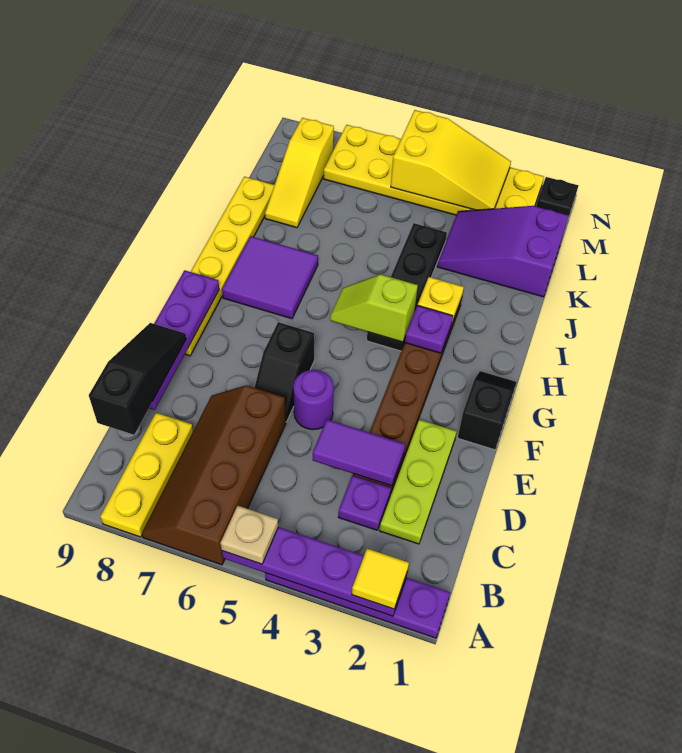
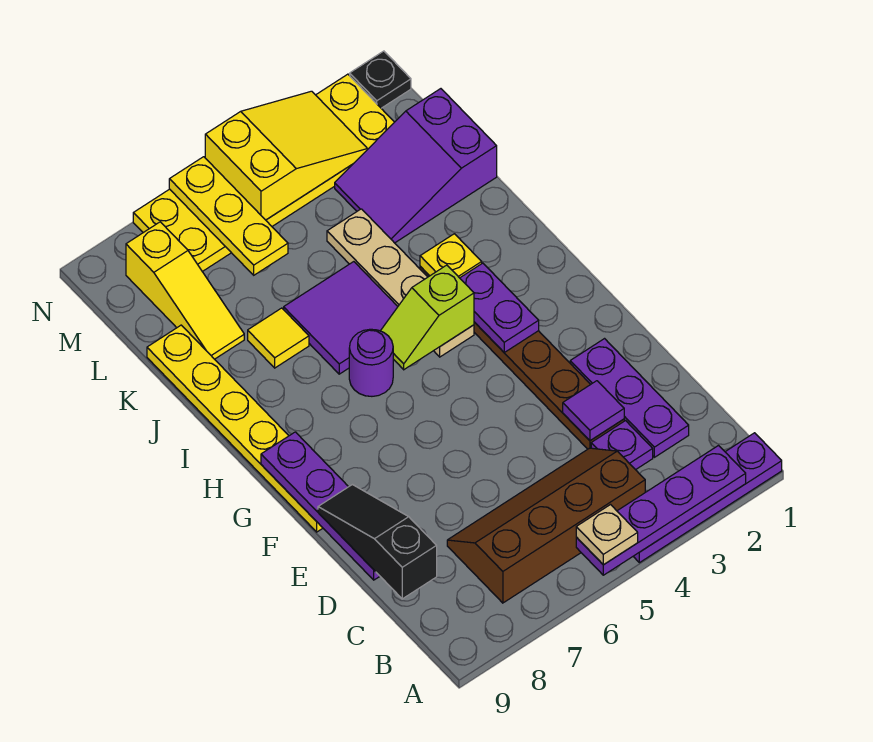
yellow 1x1 tile [352,549,409,609] -> yellow 1x1 tile moved to [248,308,309,368]
brown 2x4 slope [142,385,286,565] -> brown 2x4 slope turned to [447,448,645,603]
yellow 1x3 plate [100,413,193,537] -> yellow 1x3 plate moved to [169,157,288,275]
lime 1x3 plate [380,420,457,544] -> purple 1x3 plate [570,339,689,457]
purple 1x2 tile [313,420,405,486] -> purple 1x1 tile [563,381,624,441]
purple 1x1 round brick [293,370,334,430] -> purple 1x1 round brick moved to [349,329,393,396]
black 1x2 slope [255,322,314,422] -> none
black 1x2 slope [458,371,517,450] -> none
purple 1x1 plate [405,305,453,353] -> purple 1x2 plate [460,263,539,352]
black 1x4 plate [367,223,447,351] -> tan 1x4 plate [327,209,474,357]
purple 2x2 tile [222,236,318,319] -> purple 2x2 tile moved to [284,262,398,374]

